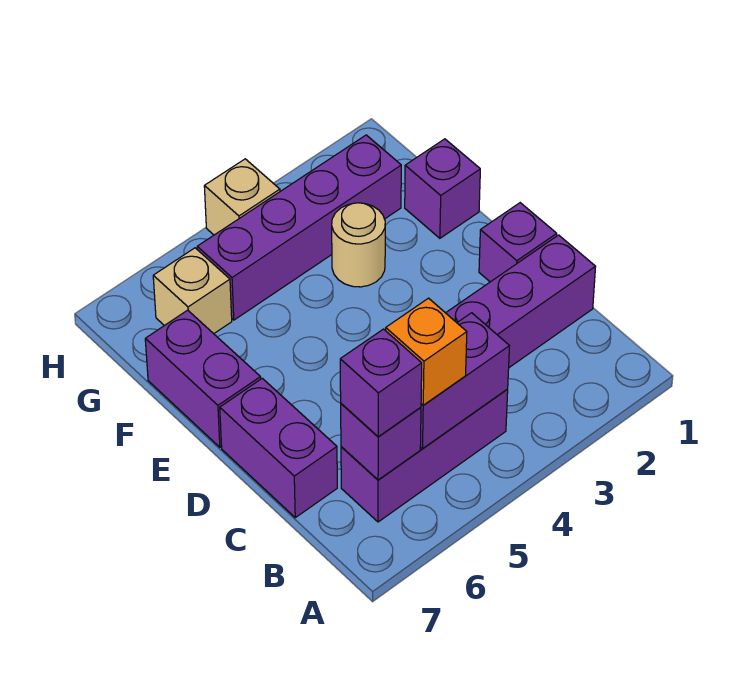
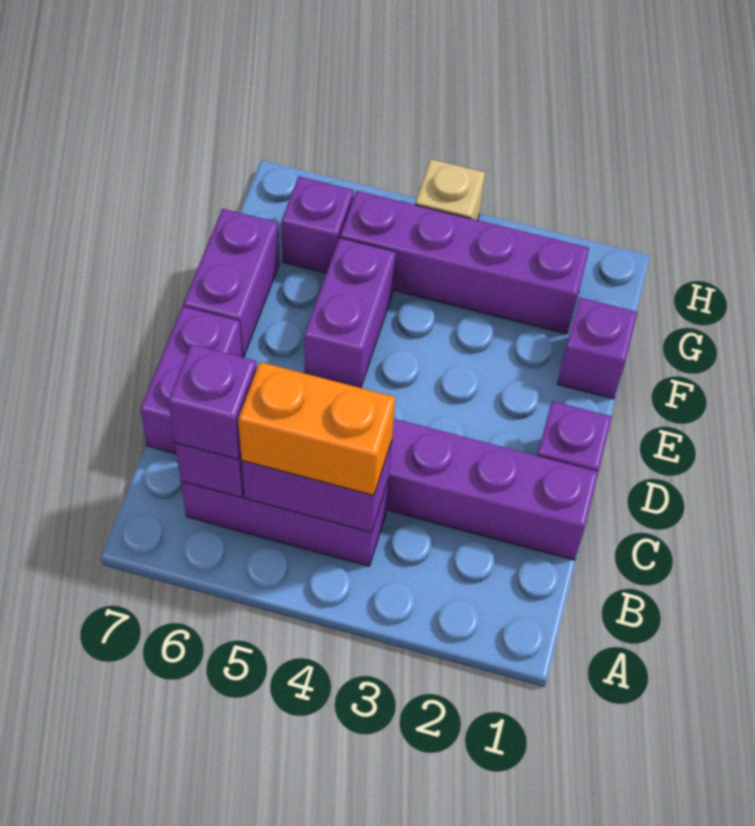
orange 1x1 brick [386,298,467,405] -> orange 1x2 brick [238,362,395,496]
none -> purple 1x2 brick [304,238,396,388]
tan 1x1 round brick [332,203,385,287] -> none
tan 1x1 brick [153,248,232,334] -> purple 1x1 brick [281,177,354,273]

